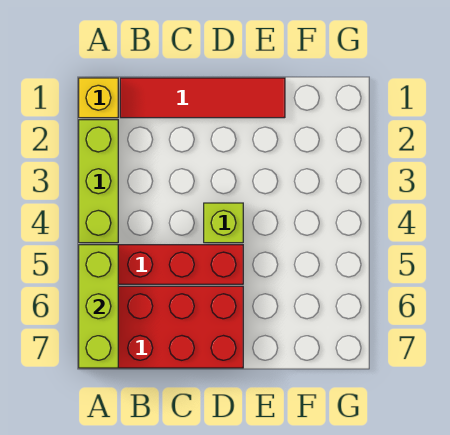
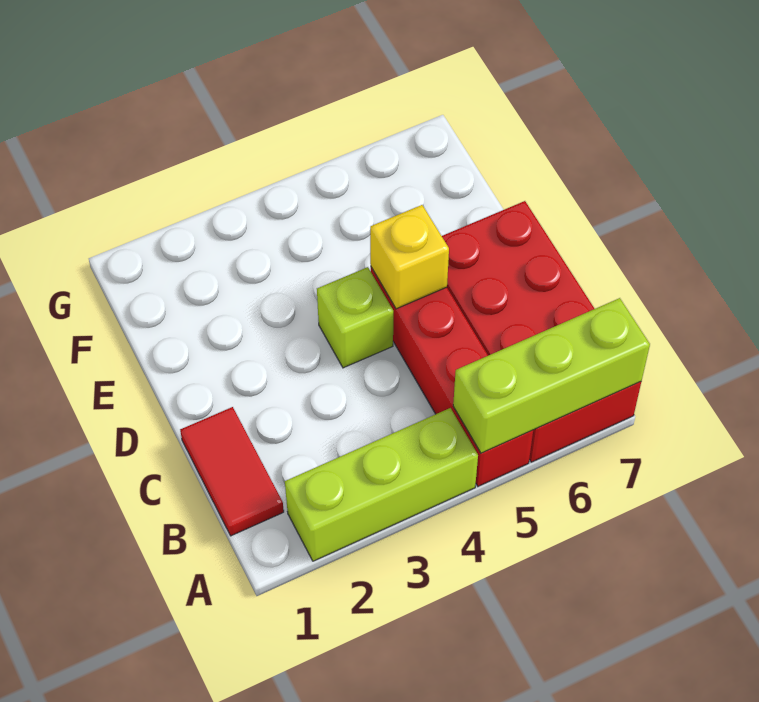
yellow 1x1 brick [79,78,118,118] -> yellow 1x1 brick moved to [370,205,449,309]
red 1x4 tile [120,78,285,118] -> red 1x2 tile [180,407,284,536]

